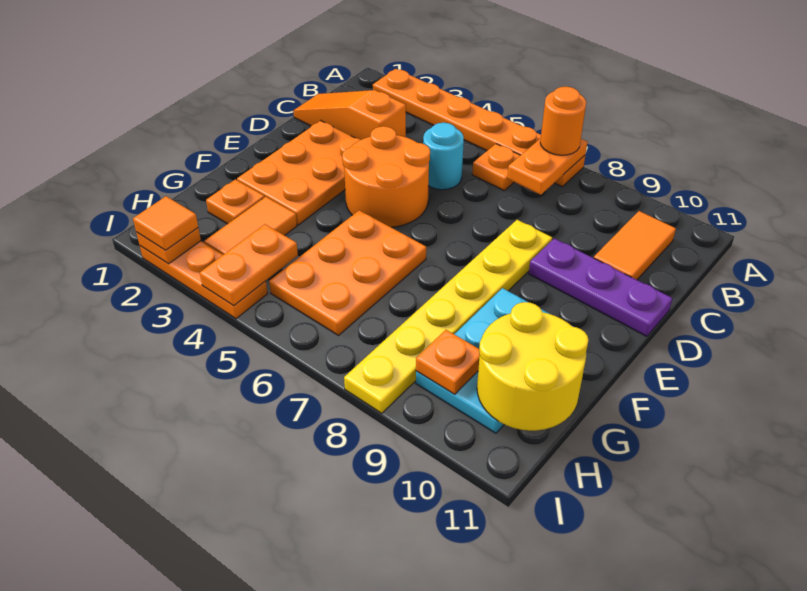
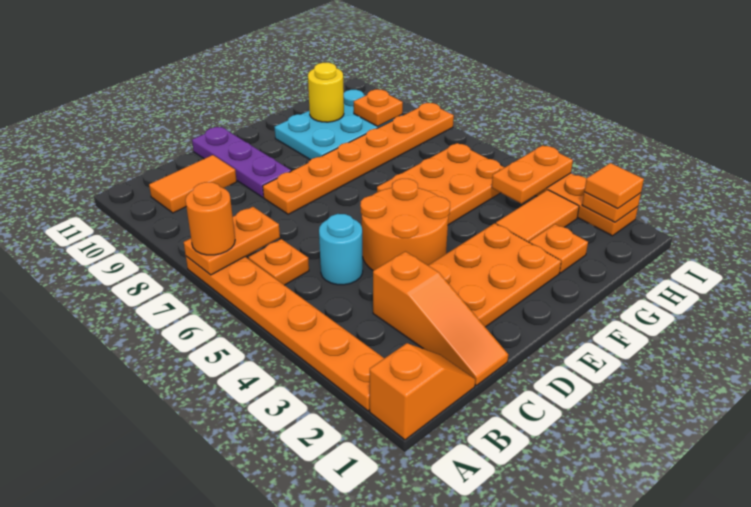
none -> orange 1x2 slope [370,343,475,440]
yellow 1x6 plate [344,220,552,413] -> orange 1x6 plate [263,103,454,214]
yellow 2x2 round brick [477,302,589,431] -> yellow 1x1 round brick [308,63,344,122]

